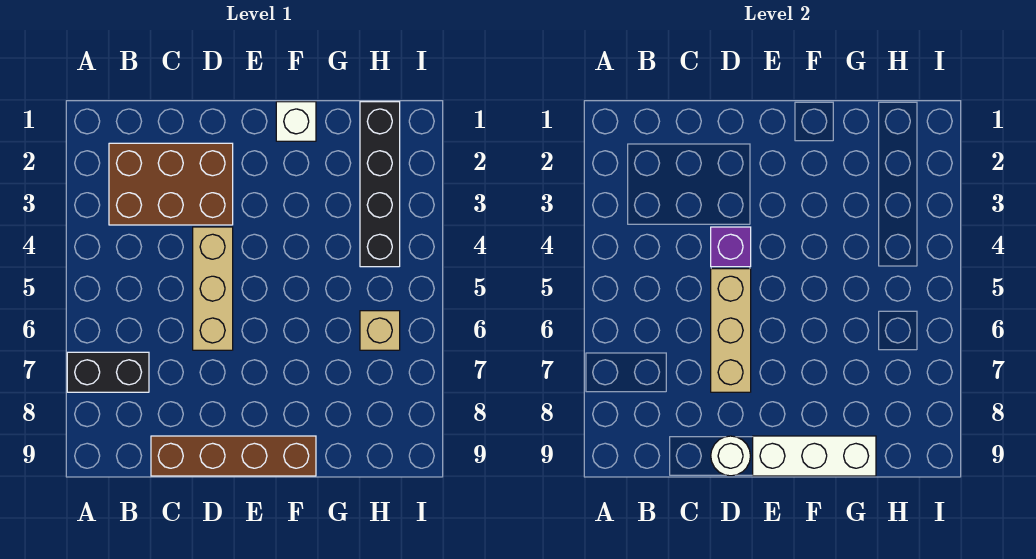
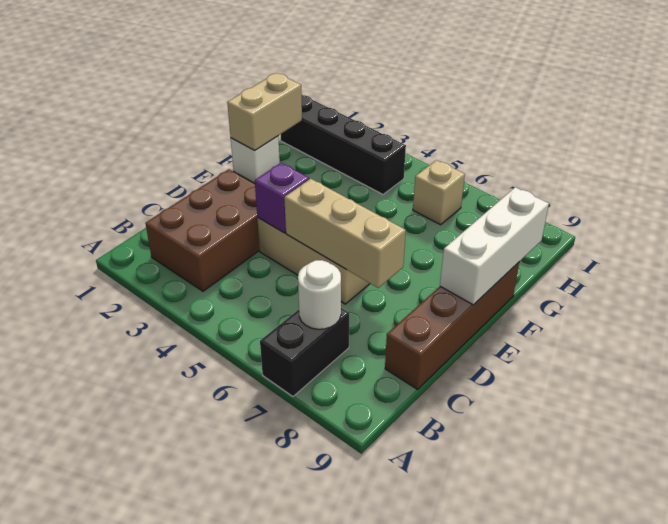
white 1x1 round brick [711,436,750,476] -> white 1x1 round brick moved to [298,260,341,329]
none -> tan 1x2 brick [227,73,302,151]

